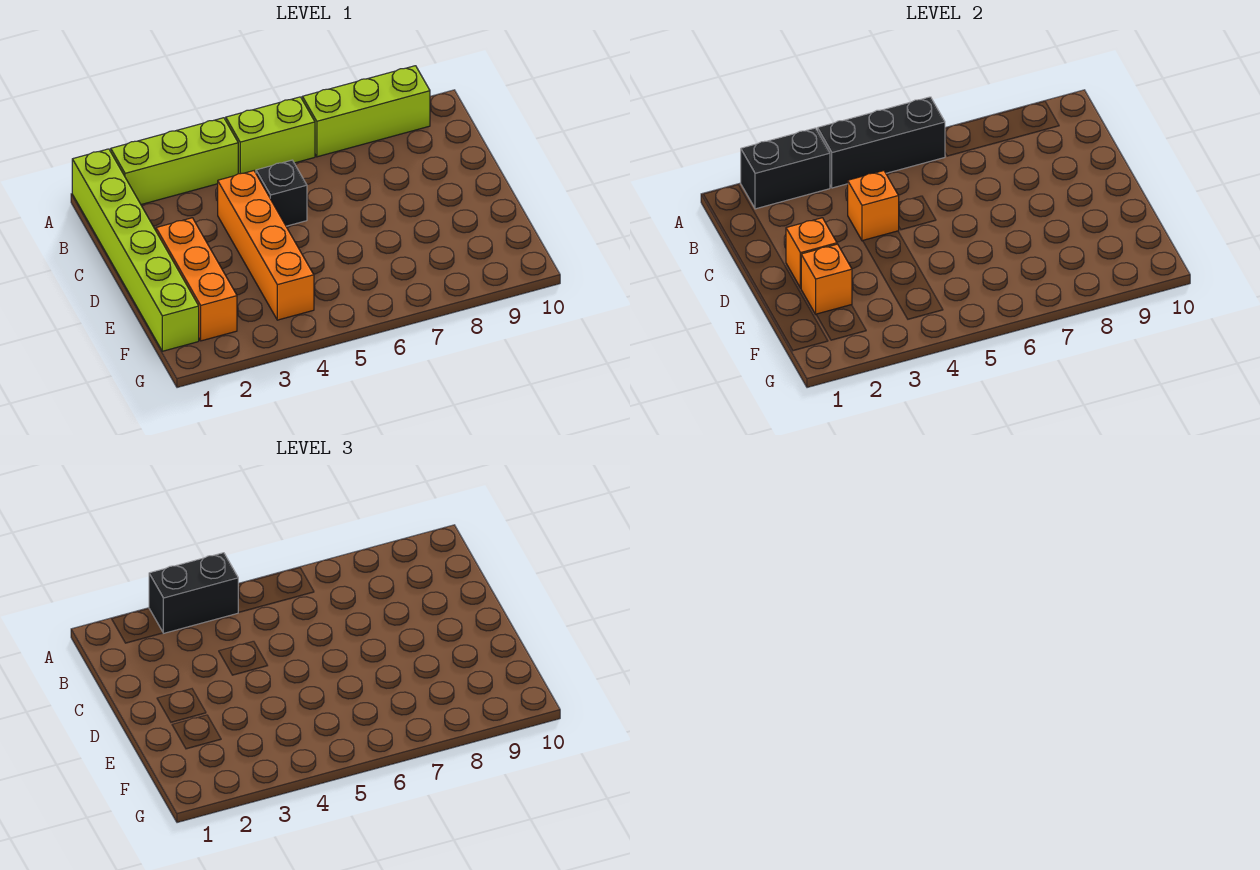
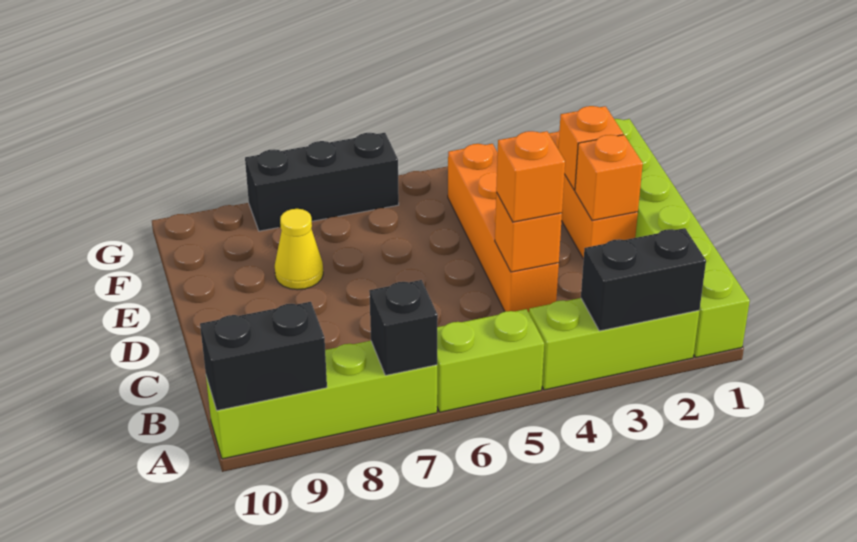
black 1x2 brick [149,553,239,633] -> black 1x2 brick moved to [200,302,327,410]
black 1x3 brick [817,97,945,188] -> black 1x3 brick moved to [245,133,399,231]
lime 1x3 brick [302,66,430,157] -> lime 1x4 brick [206,341,437,459]
none -> orange 1x1 brick [496,131,565,222]
black 1x1 brick [256,160,307,226] -> black 1x1 brick moved to [369,280,438,375]
none -> yellow 1x1 cone [275,209,323,290]

